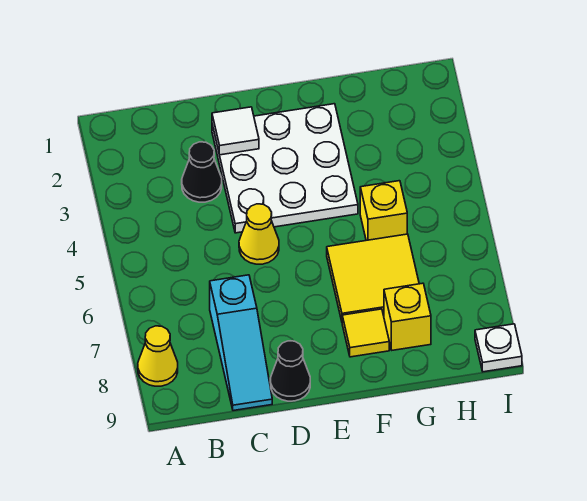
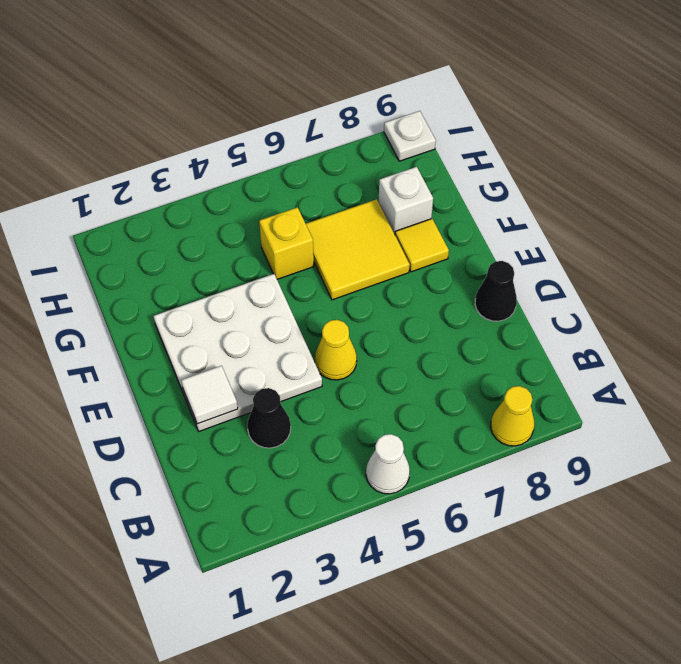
none -> white 1x1 cone [366,434,410,494]
cyan 1x3 slope [210,275,272,411] -> none
yellow 1x1 brick [384,283,431,350] -> white 1x1 brick [378,167,433,234]

